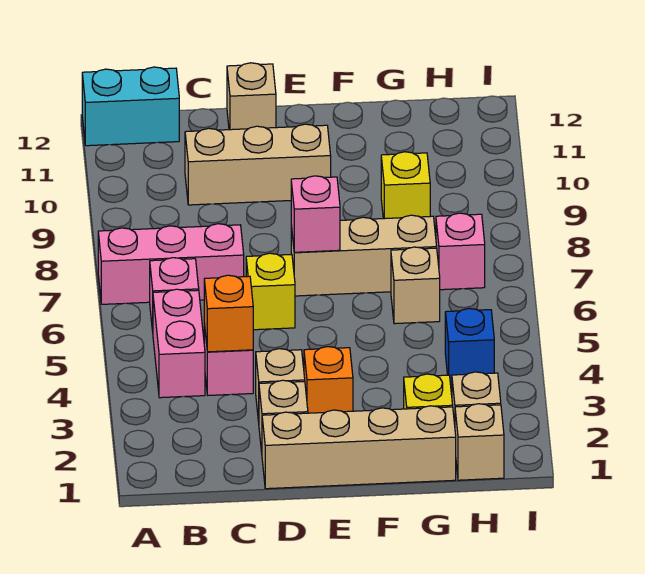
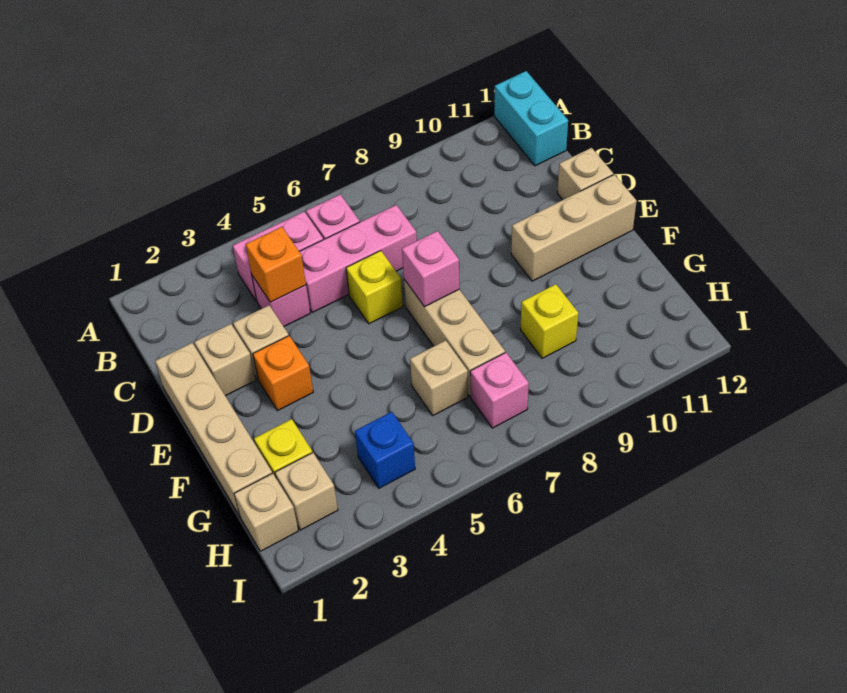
pink 1x3 brick [98,224,244,304] -> pink 1x3 brick turned to [299,205,417,313]
tan 1x3 brick [185,124,331,205] -> tan 1x3 brick turned to [511,175,637,281]

